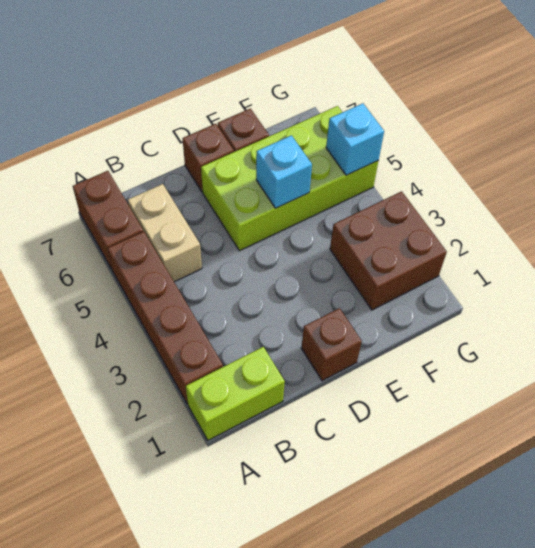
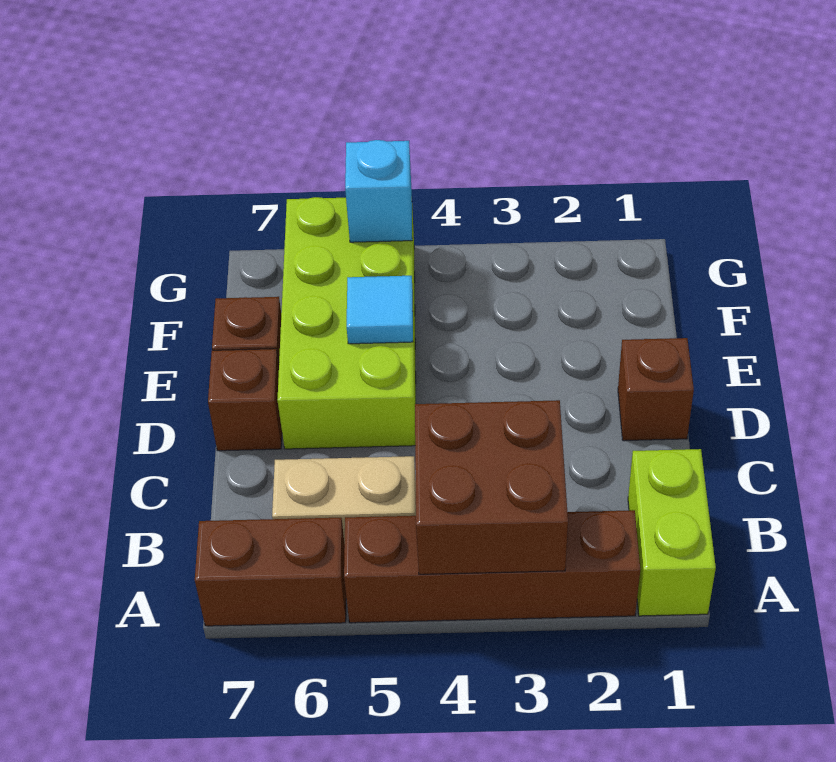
cyan 1x1 brick [256,135,312,208] -> cyan 1x1 tile [347,276,413,344]
brown 2x2 brick [330,191,447,310] -> brown 2x2 brick moved to [415,400,568,574]

